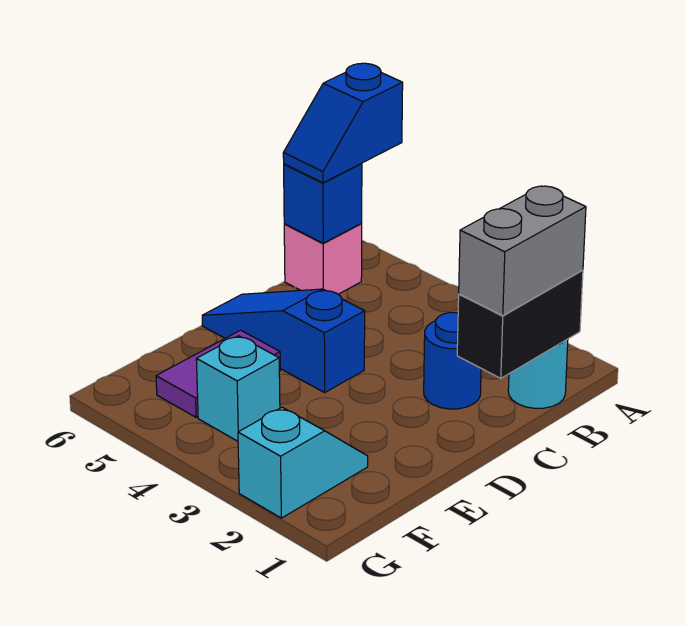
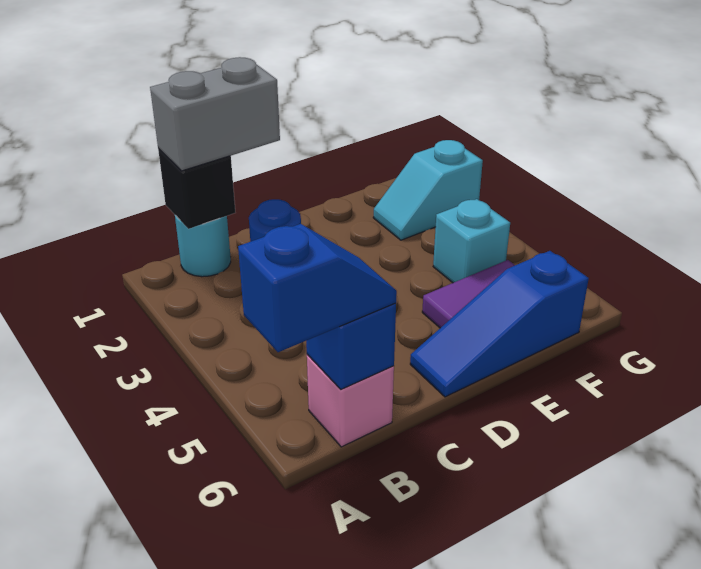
black 1x2 brick [457,270,583,378] -> black 1x1 brick [158,148,235,229]
blue 1x3 slope [202,289,365,393] -> blue 1x3 slope turned to [410,251,589,397]

